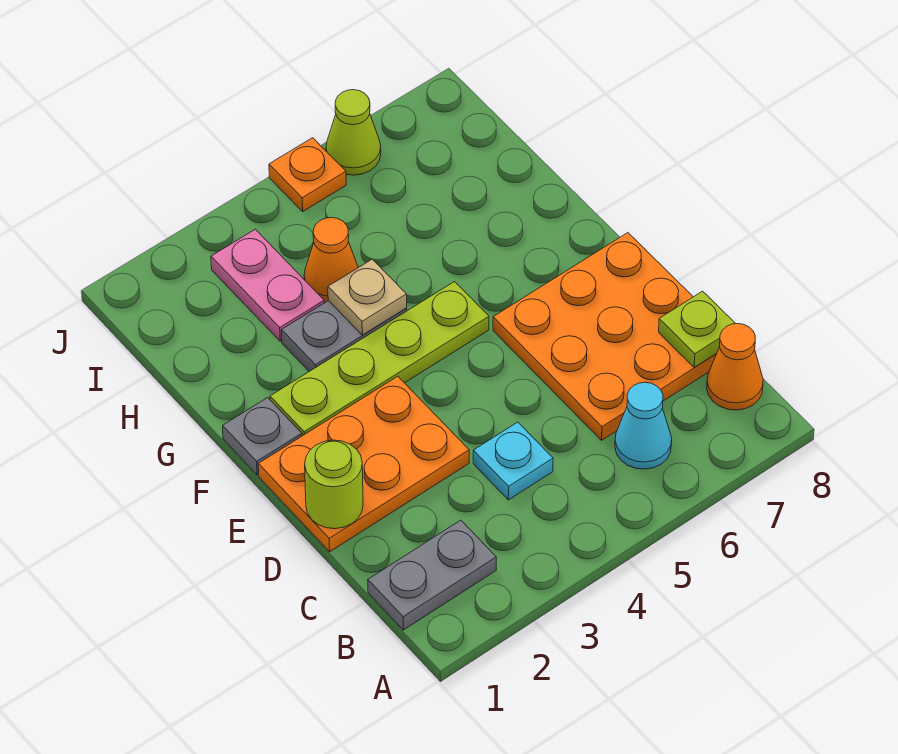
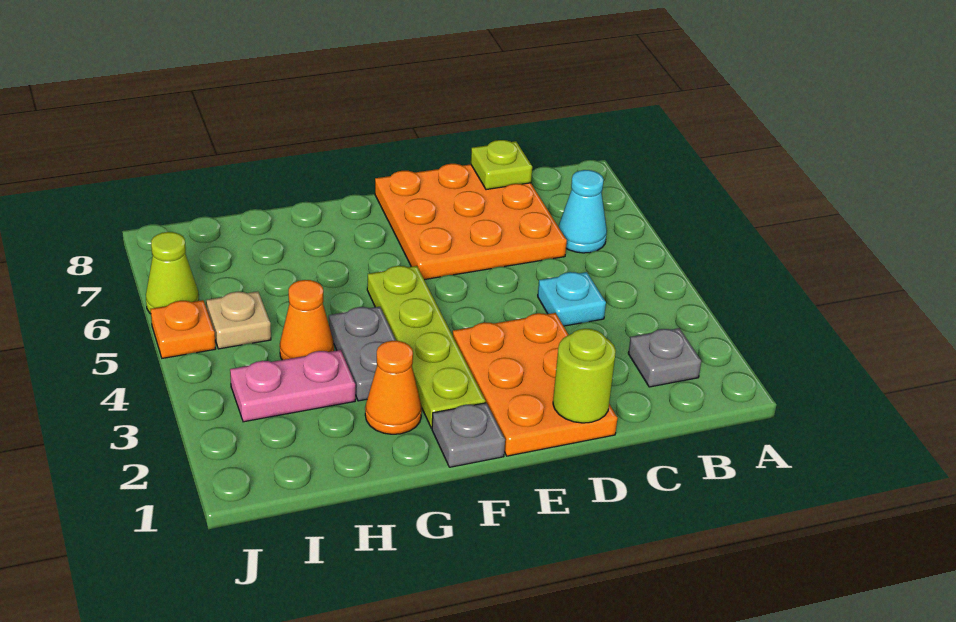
grey 1x2 plate [368,520,496,630] -> grey 1x1 plate [628,328,701,387]
orange 1x1 cone [707,324,763,410] -> orange 1x1 cone moved to [365,341,422,434]
tan 1x1 plate [328,259,407,335] -> tan 1x1 plate moved to [206,292,271,349]

